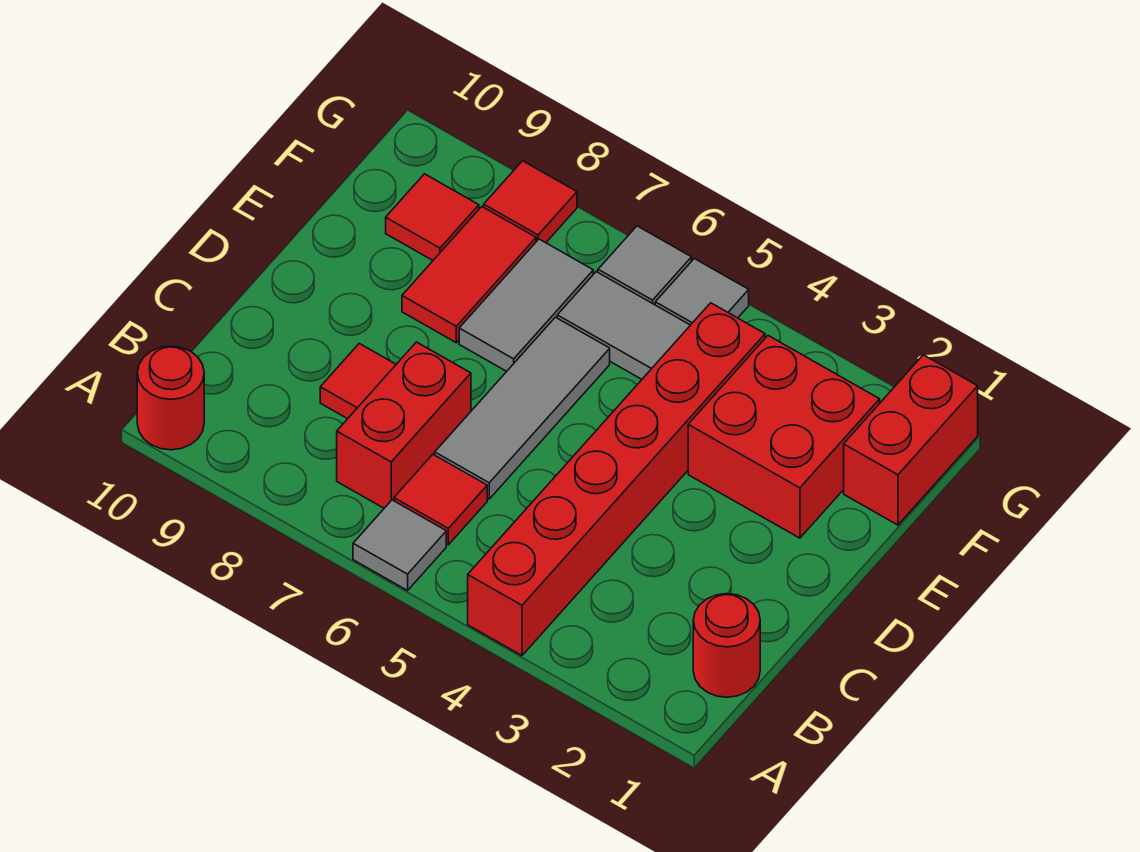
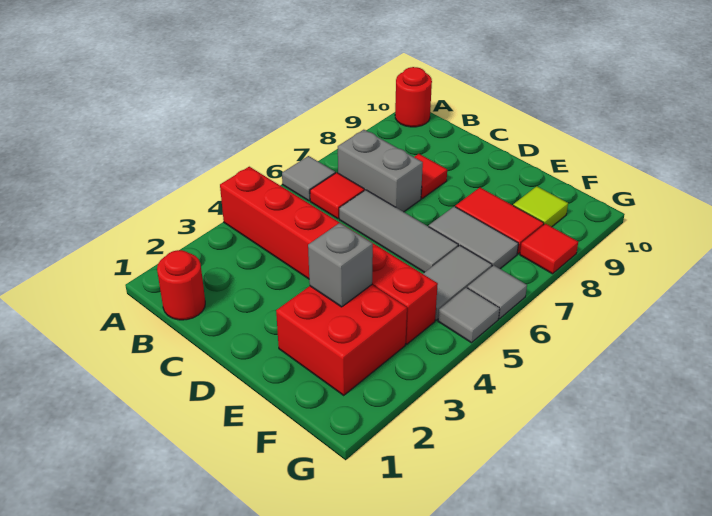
red 1x2 brick [337,342,471,508] -> grey 1x2 brick [338,130,423,212]
none -> grey 1x1 brick [308,223,373,307]
red 1x2 brick [844,355,978,525] -> none
red 1x1 tile [386,174,479,260] -> lime 1x1 tile [513,186,568,227]

